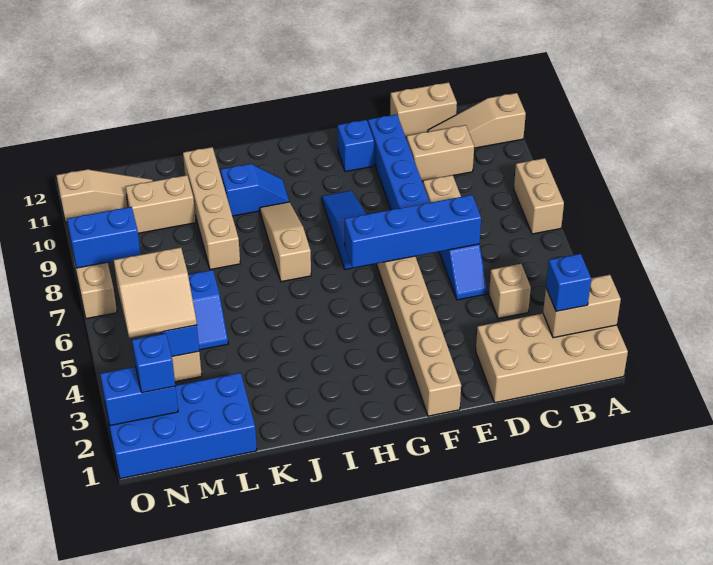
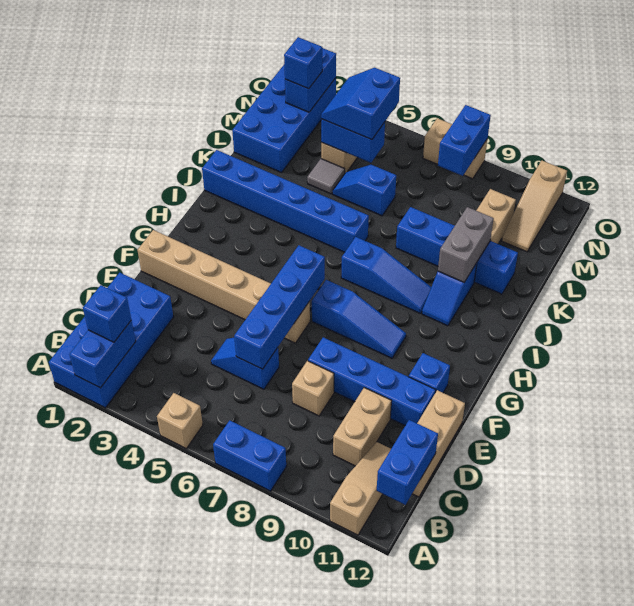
tan 2x4 brick [476,314,628,403] -> blue 2x4 brick [49,273,173,408]
tan 1x2 brick [543,275,621,338] -> blue 1x2 brick [70,321,136,388]
tan 1x2 brick [514,158,564,234] -> blue 1x2 brick [213,420,286,491]
none -> blue 1x2 brick [377,420,438,505]
tan 1x1 brick [489,264,531,319] -> tan 1x1 brick moved to [157,393,203,448]
tan 1x2 brick [390,82,457,137] -> tan 1x3 brick [412,390,465,497]
tan 1x3 slope [260,202,311,282] -> blue 1x3 slope [341,237,431,314]
none -> blue 1x6 brick [202,150,369,252]
none -> grey 1x2 brick [438,207,494,282]
tan 1x4 brick [183,147,240,270] -> blue 1x4 brick [396,207,518,294]
none -> grey 1x1 tile [307,159,345,194]
tan 2x2 slope [114,247,197,338] -> blue 2x2 slope [321,68,400,140]

